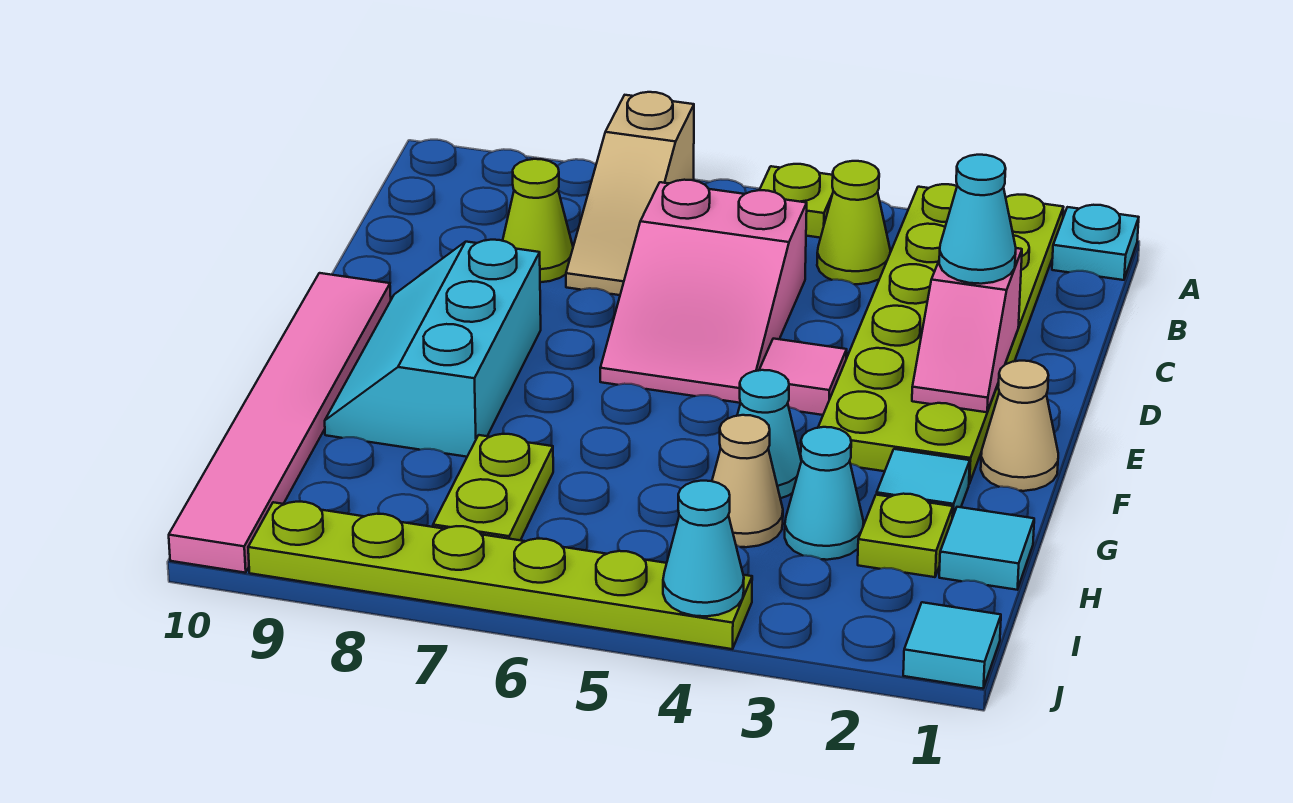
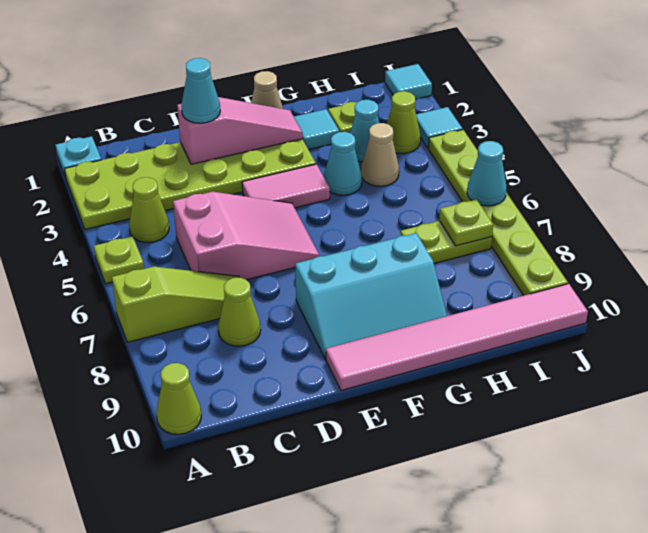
tan 1x3 slope [566,92,694,295] -> lime 1x3 slope [112,267,240,342]
none -> lime 1x1 cone [156,363,201,434]
pink 1x2 slope [912,248,1022,412] -> pink 1x3 slope [177,97,303,164]
pink 1x1 tile [759,339,847,415] -> pink 1x2 tile [242,164,330,208]
cyan 1x1 tile [939,507,1034,590] -> cyan 1x1 tile moved to [416,107,463,148]
none -> lime 1x1 cone [387,91,420,153]
none -> lime 1x1 plate [439,199,493,246]
cyan 1x1 cone [663,481,744,616] -> cyan 1x1 cone moved to [467,141,507,206]

